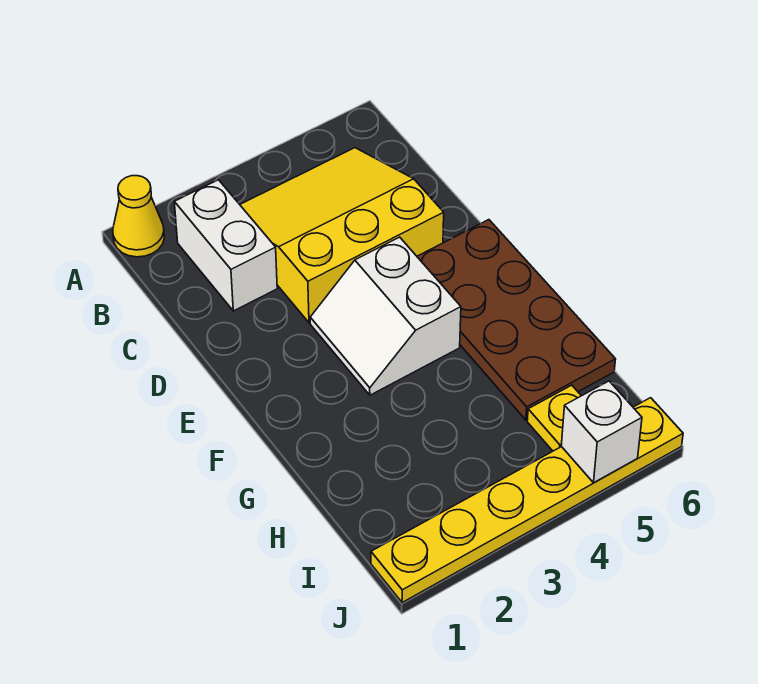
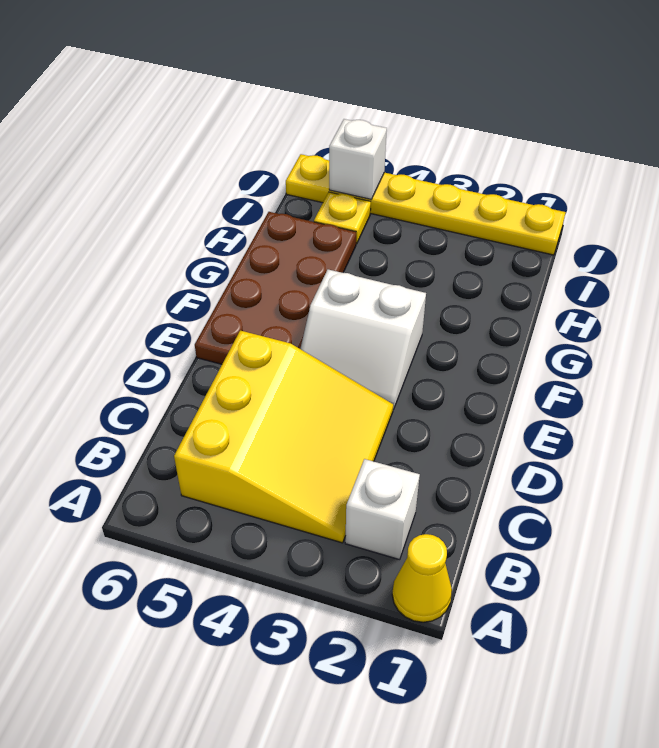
white 1x2 brick [174,180,277,311] -> white 1x1 brick [345,459,420,560]
yellow 3x3 slope [240,148,444,323] -> yellow 3x3 slope turned to [174,331,393,543]
white 2x2 slope [310,237,461,395] -> white 2x2 slope turned to [300,269,426,410]

